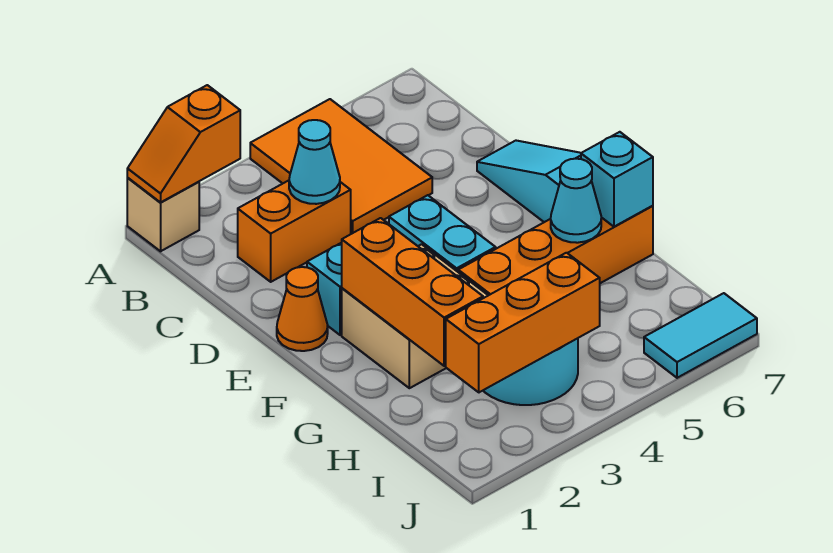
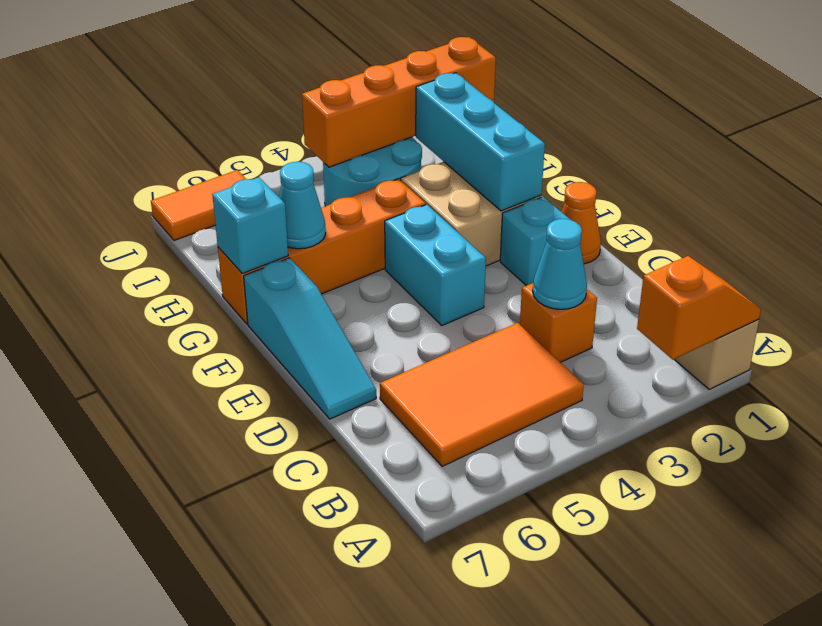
orange 2x3 tile [250,99,432,234] -> orange 2x3 tile turned to [380,323,584,467]
orange 1x2 brick [238,180,351,282] -> orange 1x1 brick [520,283,597,362]
orange 1x3 brick [342,218,483,366] -> cyan 1x3 brick [416,73,545,211]
orange 1x3 brick [446,253,600,392] -> orange 1x4 brick [302,37,496,167]
cyan 1x2 tile [644,293,757,378] -> orange 1x2 tile [151,170,246,241]

